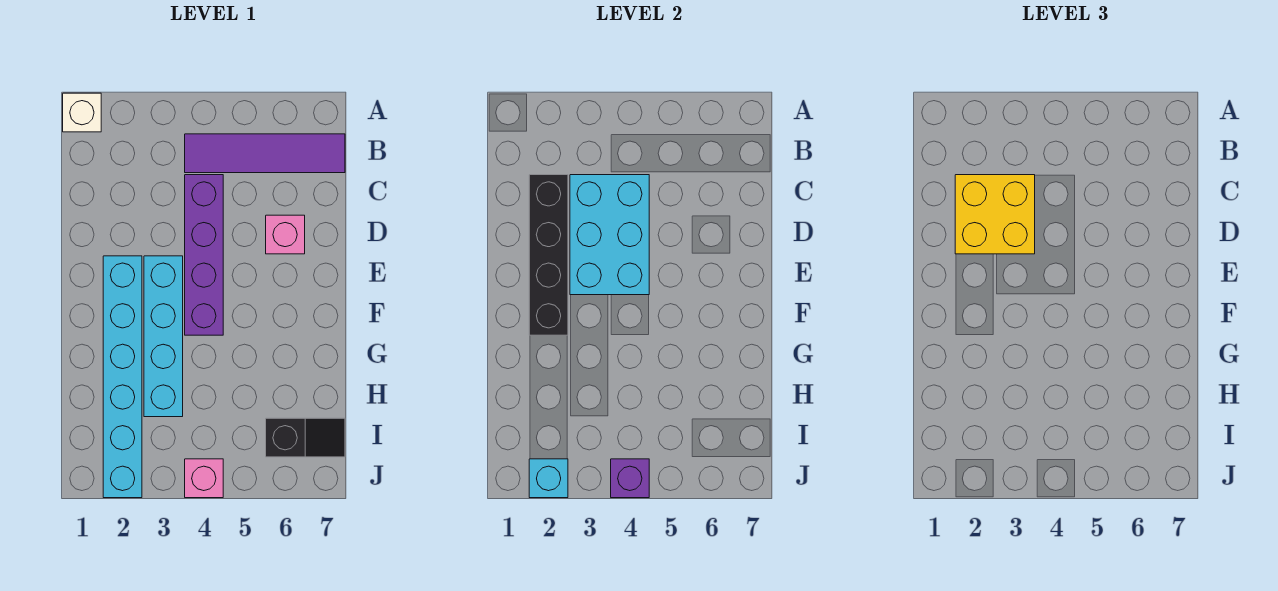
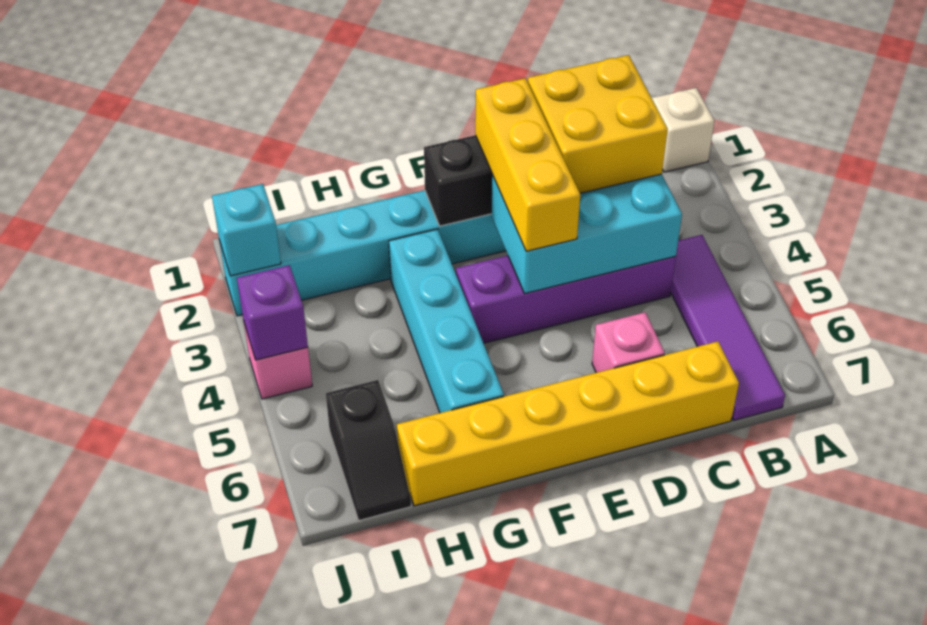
none -> yellow 1x6 brick [397,342,739,506]
none -> yellow 1x3 brick [475,78,580,251]
cyan 1x4 brick [144,256,183,417] -> cyan 1x4 brick turned to [389,229,504,413]

